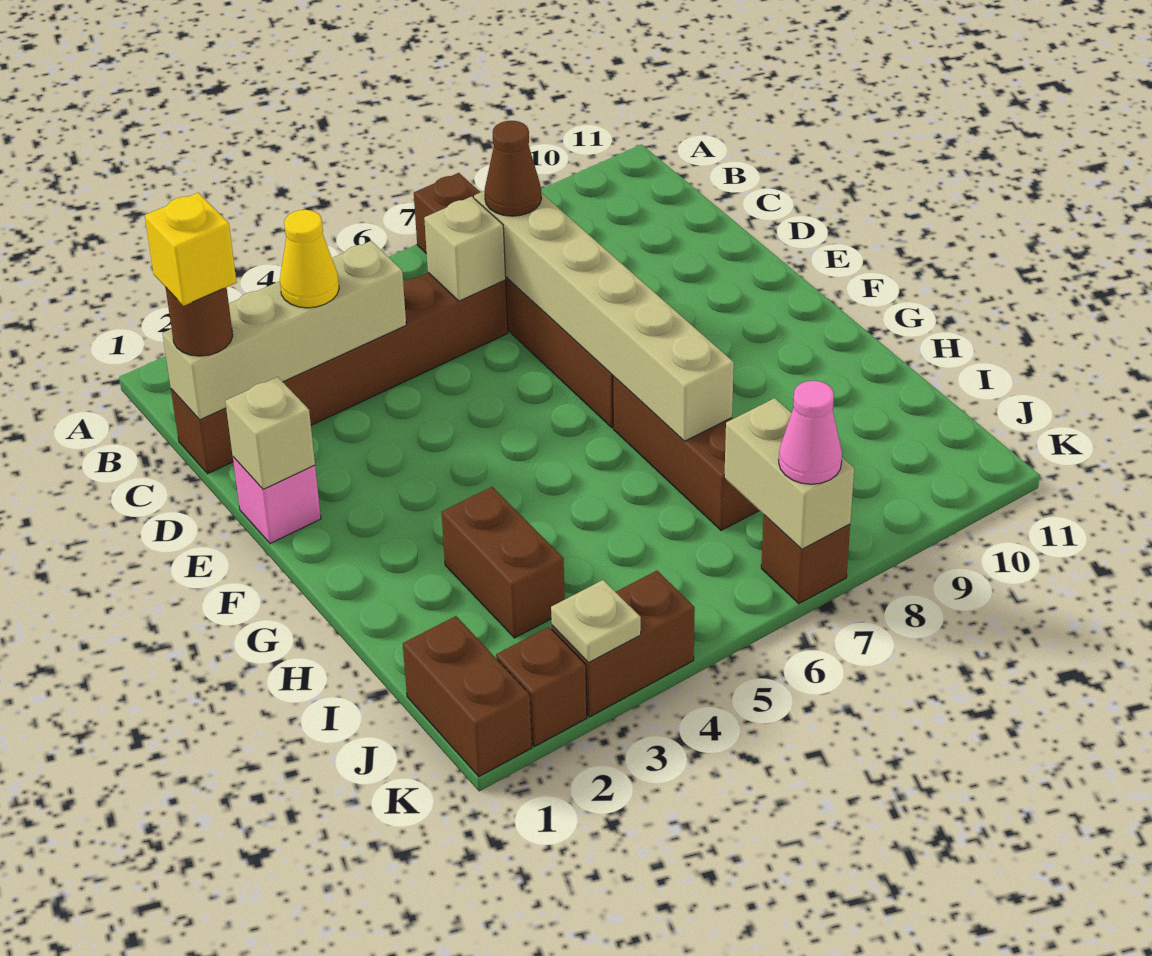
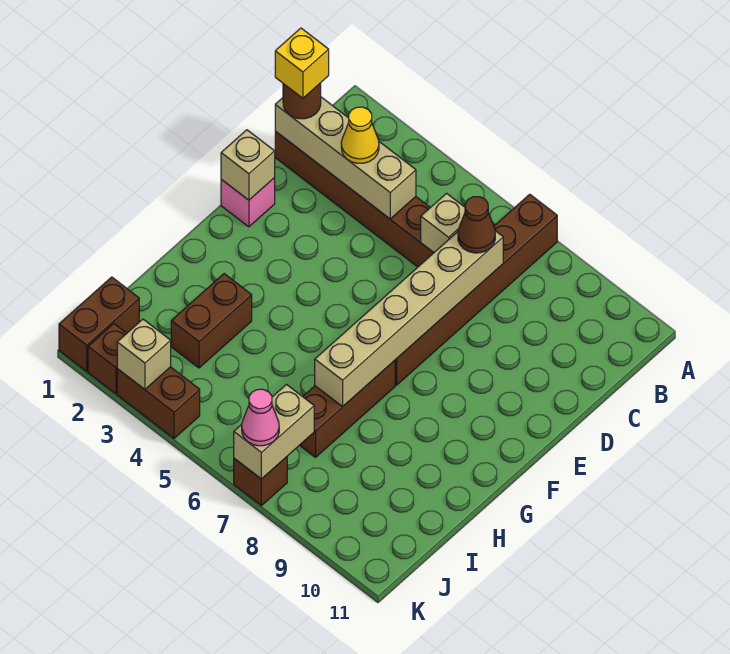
tan 1x1 plate [551,580,641,663] -> tan 1x1 brick [117,319,171,389]

